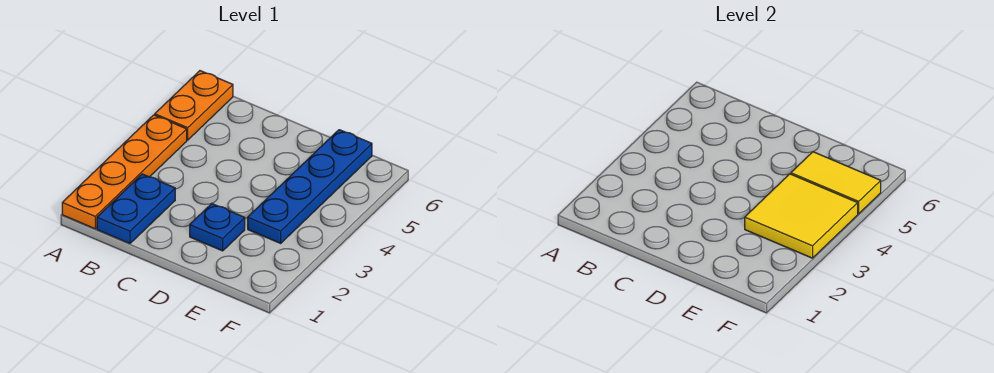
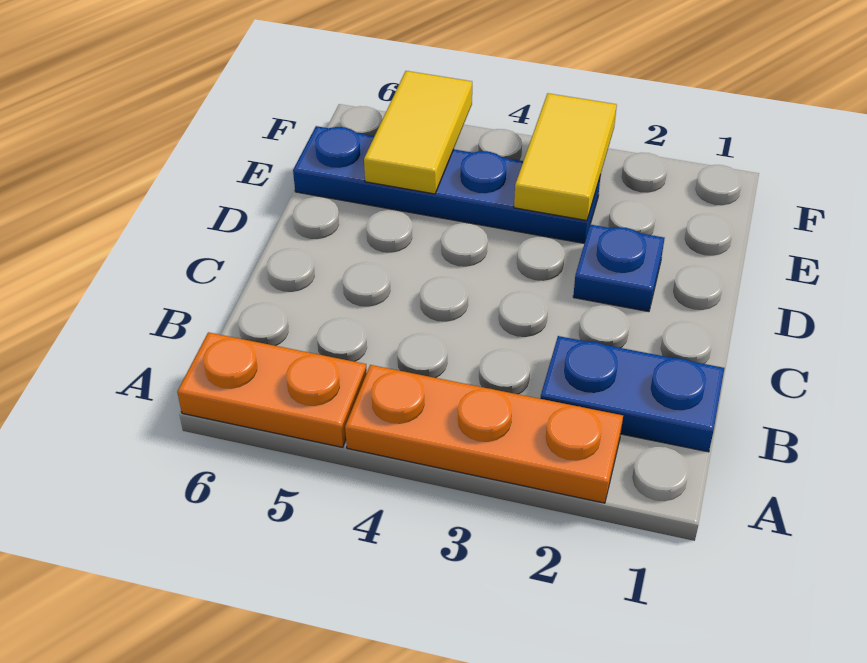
orange 1x4 plate [62,115,187,229] -> orange 1x3 plate [345,365,623,503]
yellow 2x2 tile [745,174,858,258] -> yellow 1x2 tile [514,93,617,221]

